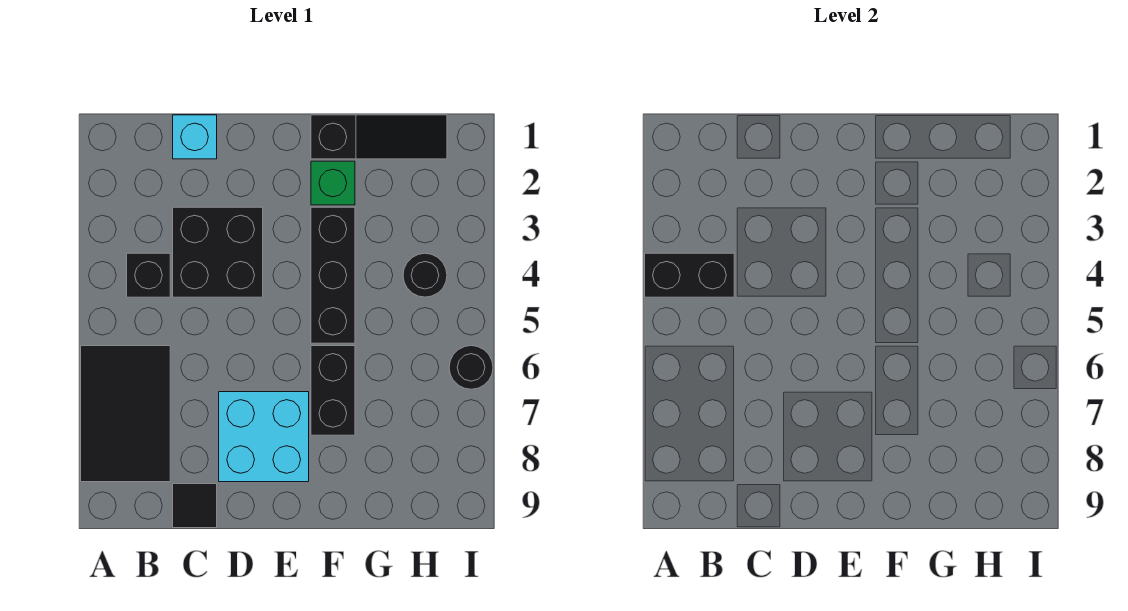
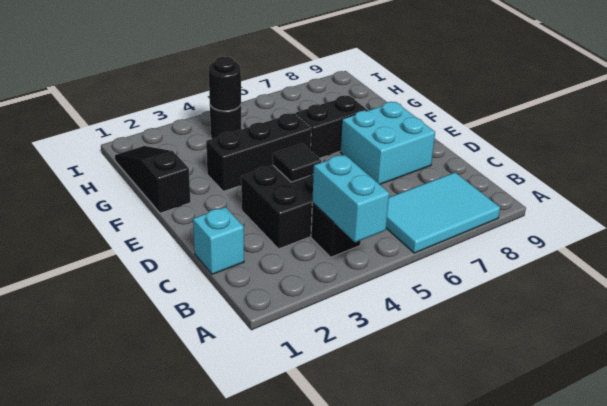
black 1x2 brick [645,253,734,297] -> cyan 1x2 brick [312,155,389,242]
black 2x3 tile [81,346,170,482] -> cyan 2x3 tile [386,173,500,253]
black 1x1 tile [173,484,217,528] -> black 1x1 tile moved to [273,144,321,182]
green 1x1 brick [311,161,355,205] -> none
black 1x1 round brick [449,346,493,389] -> black 1x1 round brick moved to [208,57,241,111]

